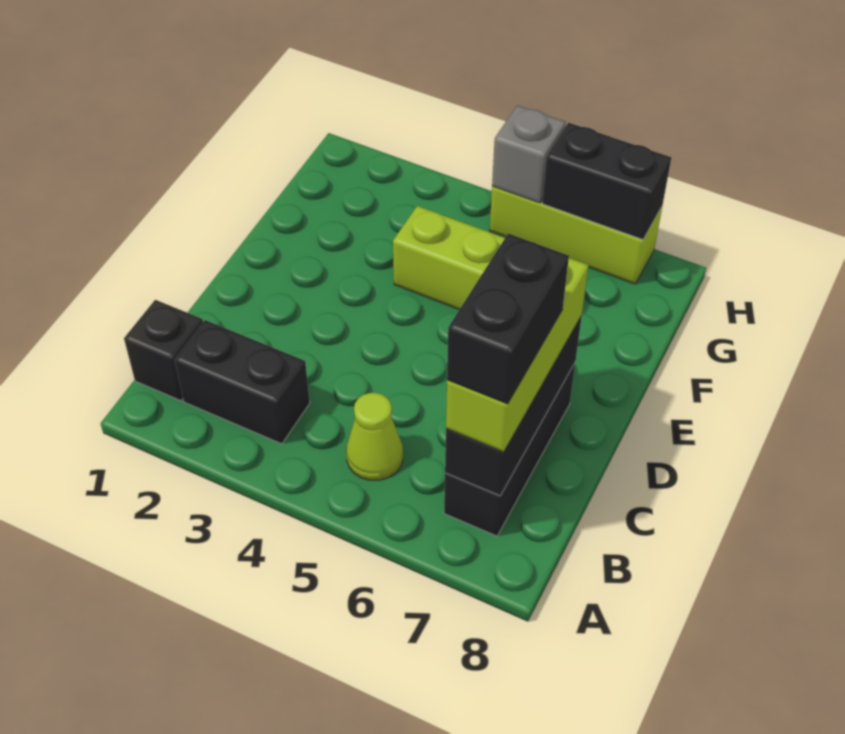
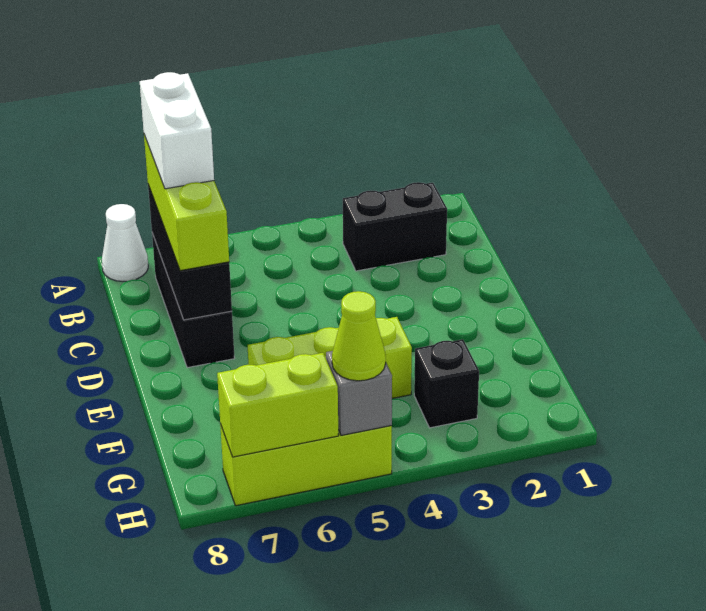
none -> white 1x1 cone [102,204,148,282]
black 1x1 brick [124,300,203,401] -> black 1x1 brick moved to [414,339,479,428]
lime 1x1 cone [346,393,403,480] -> lime 1x1 cone moved to [332,291,386,381]
black 1x2 brick [447,234,569,404] -> white 1x2 brick [140,72,214,189]
black 1x2 brick [542,123,671,240] -> lime 1x2 brick [217,353,338,457]

